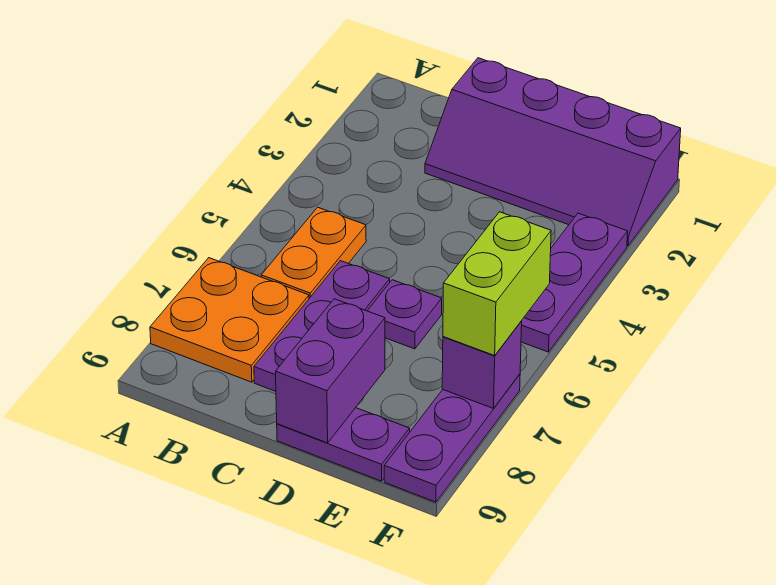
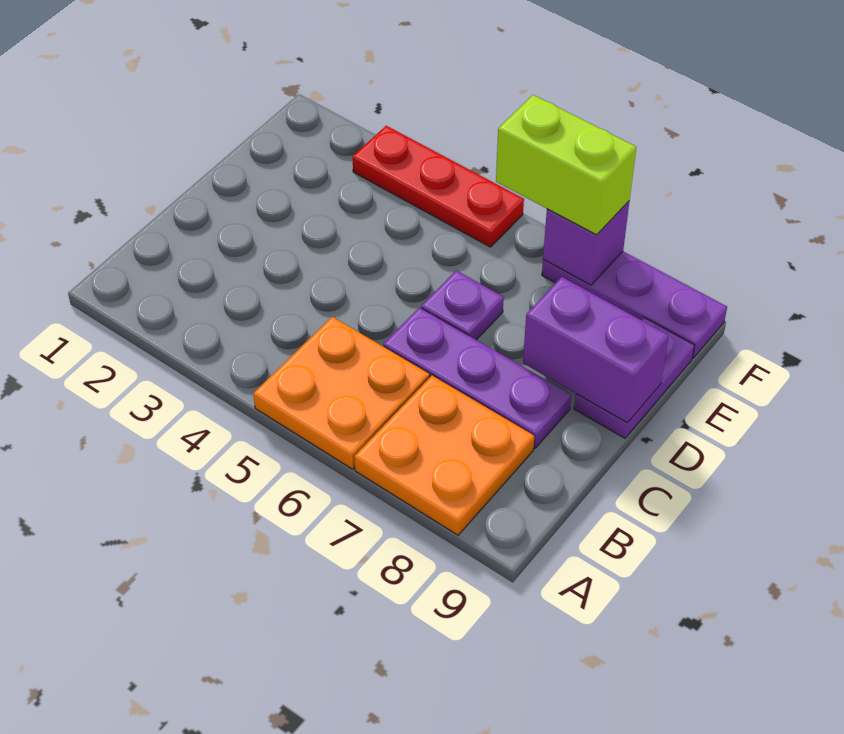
orange 1x2 plate [261,207,366,298] -> orange 2x2 plate [253,317,429,469]
purple 2x4 slope [425,58,681,246] -> none
purple 1x3 plate [521,213,628,352] -> red 1x3 plate [352,126,524,247]

